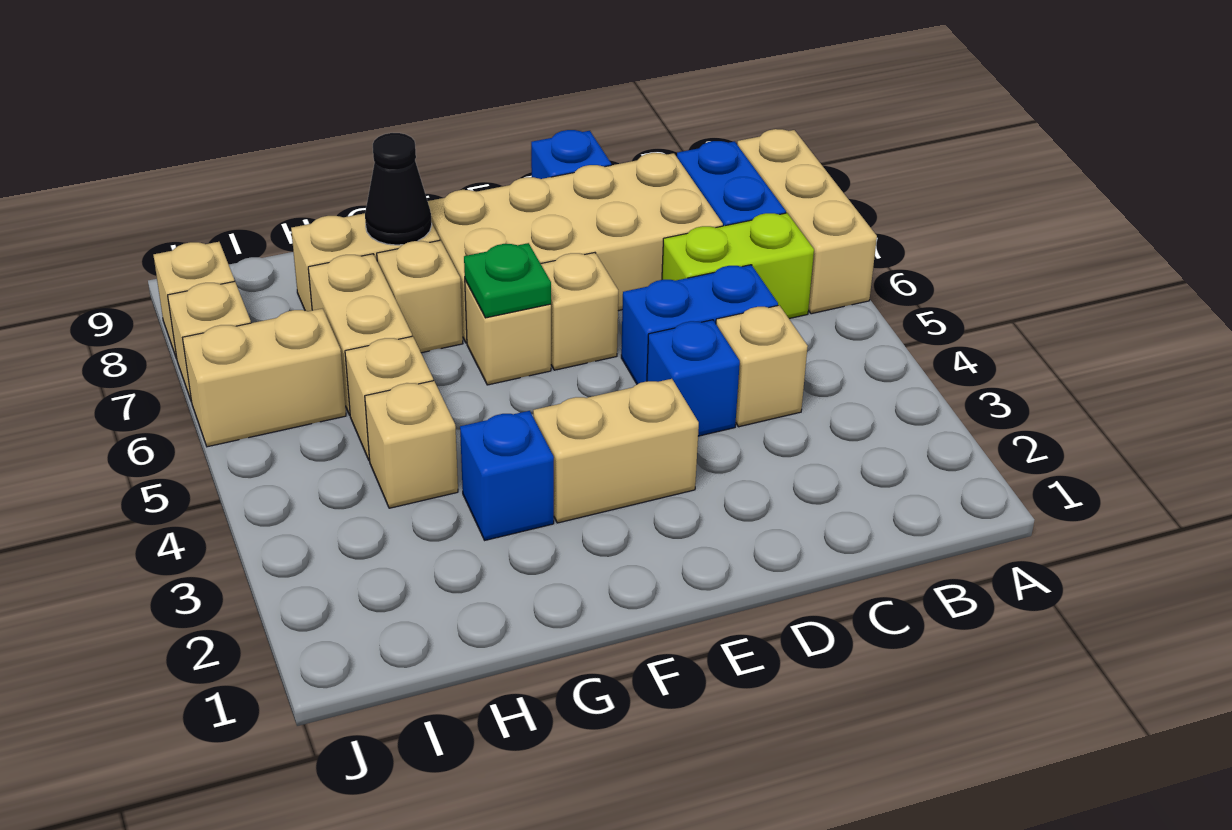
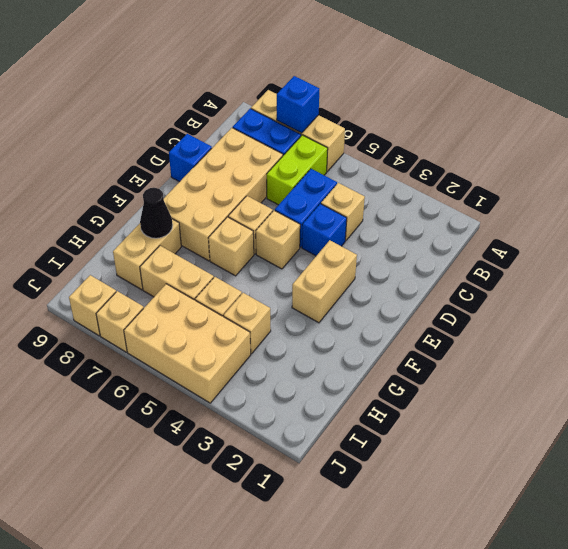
green 1x1 plate [464,243,551,318] -> none
blue 1x1 brick [460,411,554,540] -> blue 1x1 brick moved to [277,76,319,133]
tan 1x1 brick [377,240,463,353] -> tan 1x1 brick moved to [256,210,300,269]
tan 1x2 brick [183,309,346,447] -> tan 2x3 brick [124,284,251,403]

